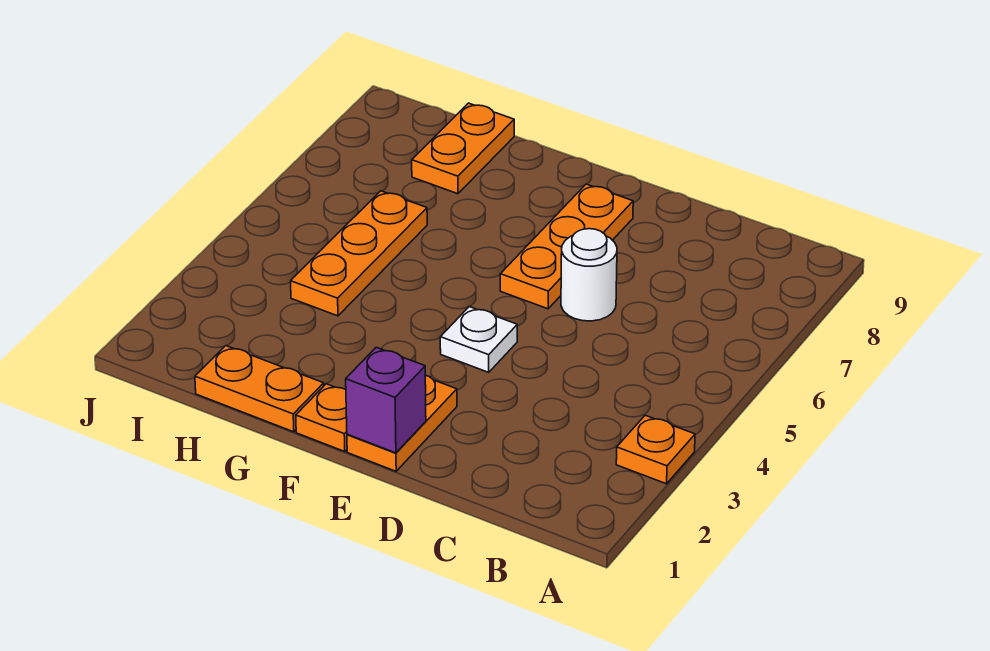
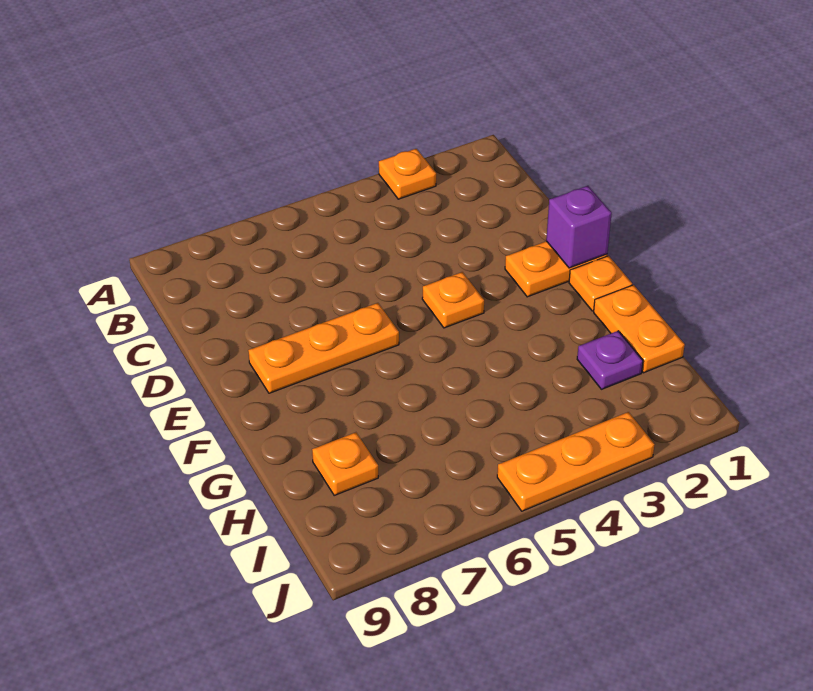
white 1x1 round brick [561,229,617,321] -> none
white 1x1 plate [440,307,517,372] -> orange 1x1 plate [422,272,484,328]
none -> purple 1x1 plate [577,331,643,389]
orange 1x3 plate [291,191,427,316] -> orange 1x3 plate moved to [497,412,655,511]
orange 1x2 plate [412,103,514,194] -> orange 1x1 plate [312,432,378,495]

